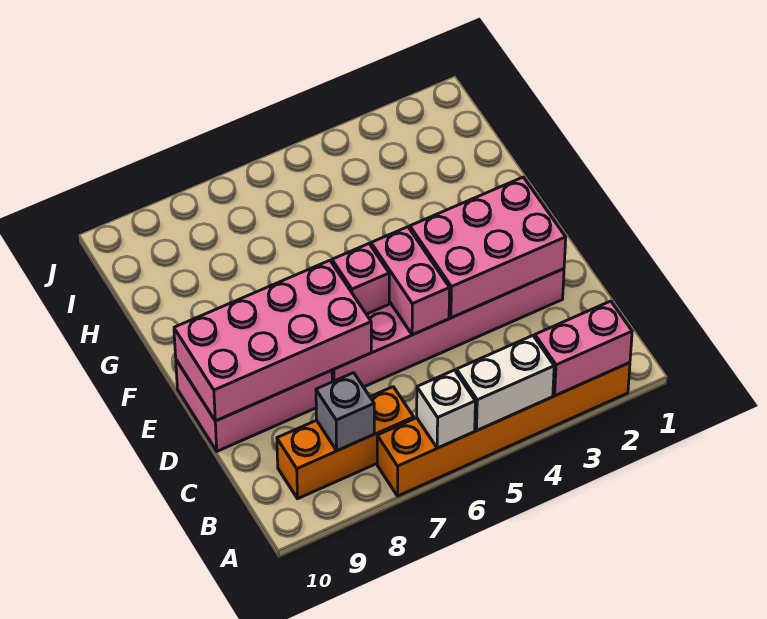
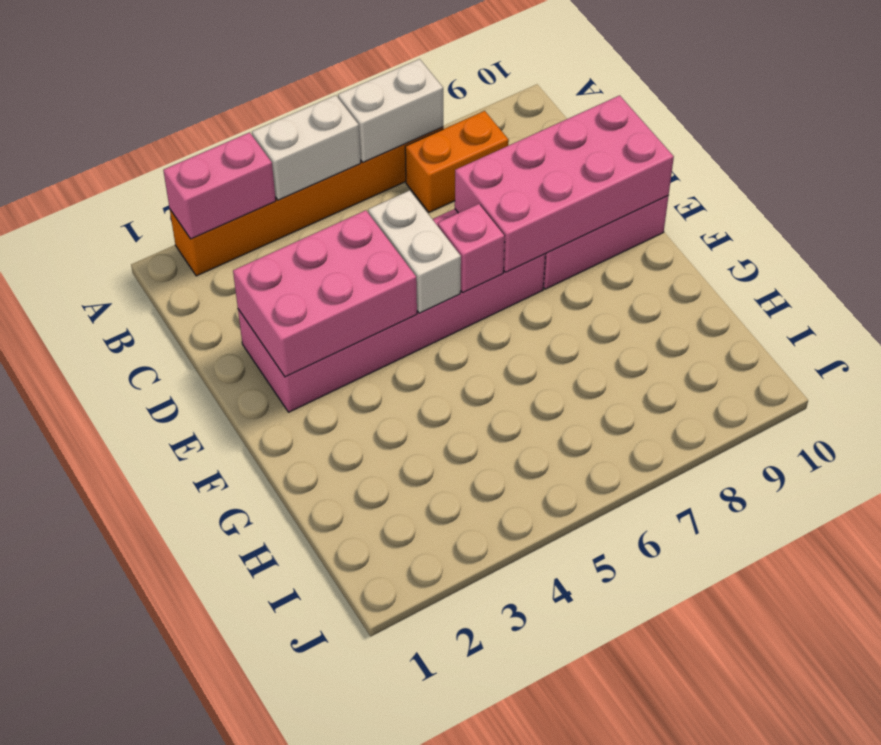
white 1x1 brick [417,370,475,448] -> white 1x2 brick [338,59,443,162]
orange 1x3 brick [277,387,414,499] -> orange 1x2 brick [405,111,509,212]
grey 1x1 brick [316,373,374,451] -> none
pink 1x2 brick [371,227,450,335] -> white 1x2 brick [368,190,461,313]

